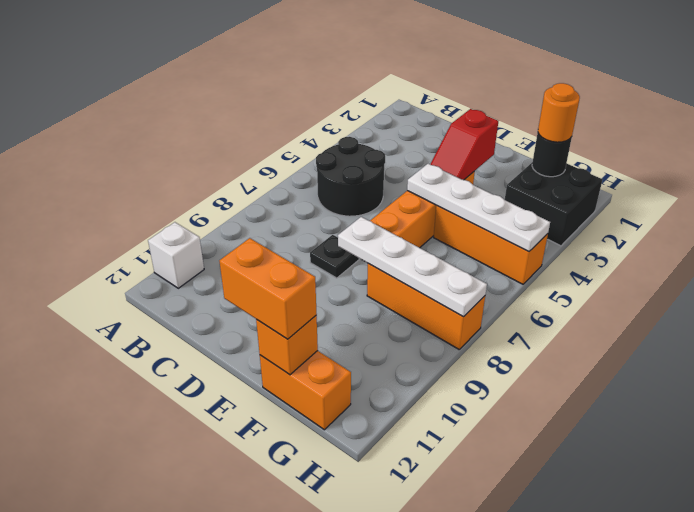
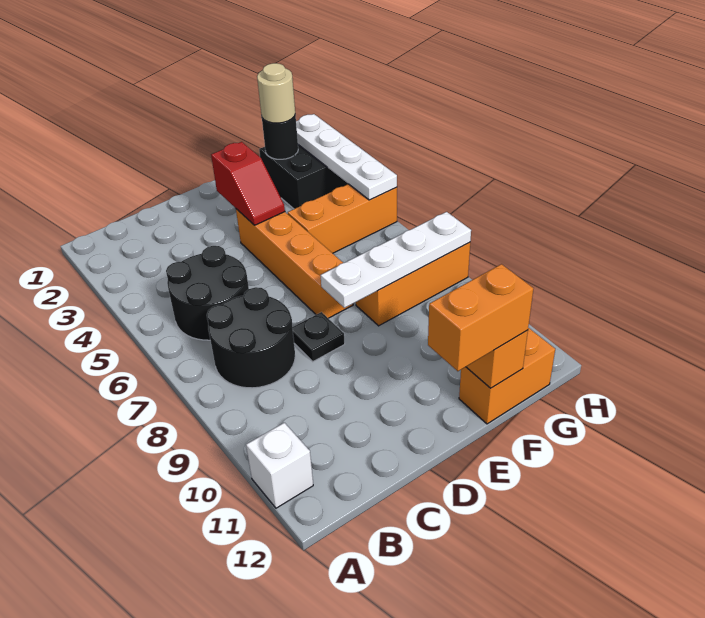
none -> black 2x2 round brick [207,287,295,388]
white 1x4 plate [407,164,550,252] -> white 1x4 plate turned to [296,114,397,200]
orange 1x1 round brick [538,83,580,142] -> tan 1x1 round brick [257,63,295,123]

